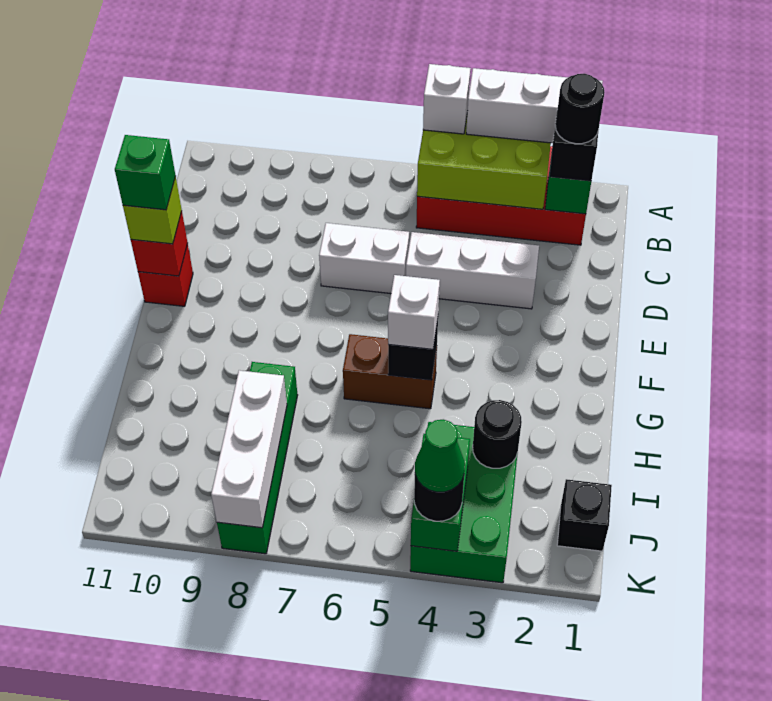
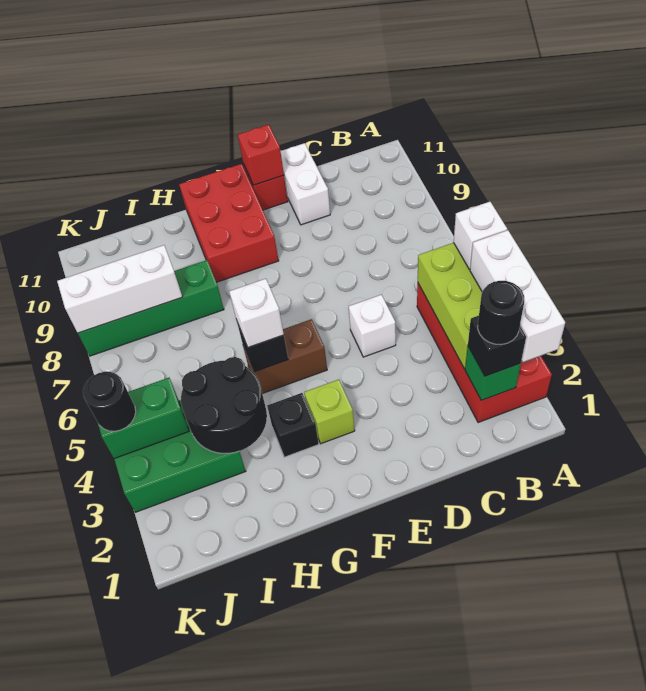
white 1x3 brick [406,232,539,309] -> white 1x1 brick [349,295,396,357]
white 1x2 brick [319,223,409,294] -> white 1x2 brick moved to [280,143,330,225]
lime 1x1 brick [123,177,182,244] -> lime 1x1 brick moved to [304,380,355,444]
green 1x1 brick [115,135,176,210] -> none
none -> red 2x3 brick [179,164,279,282]
brown 1x2 brick [343,334,437,409] -> brown 1x2 brick turned to [243,319,327,394]
black 1x1 round brick [473,400,522,468] -> black 2x2 round brick [181,357,267,453]
black 1x1 brick [557,479,612,551] -> black 1x1 brick moved to [267,393,319,457]
green 1x1 cone [415,419,465,492] -> none

